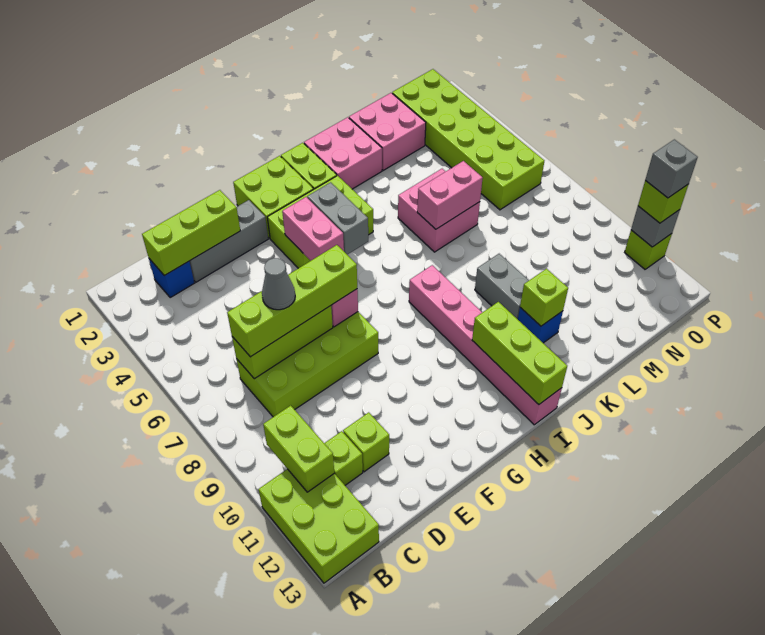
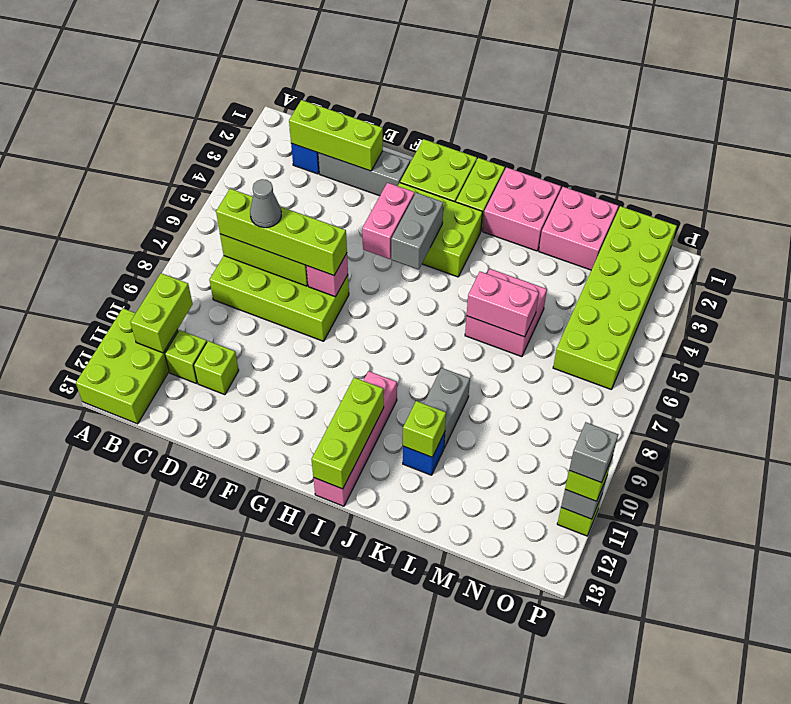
pink 1x6 brick [409,265,562,425] -> pink 1x4 brick [314,371,397,506]

